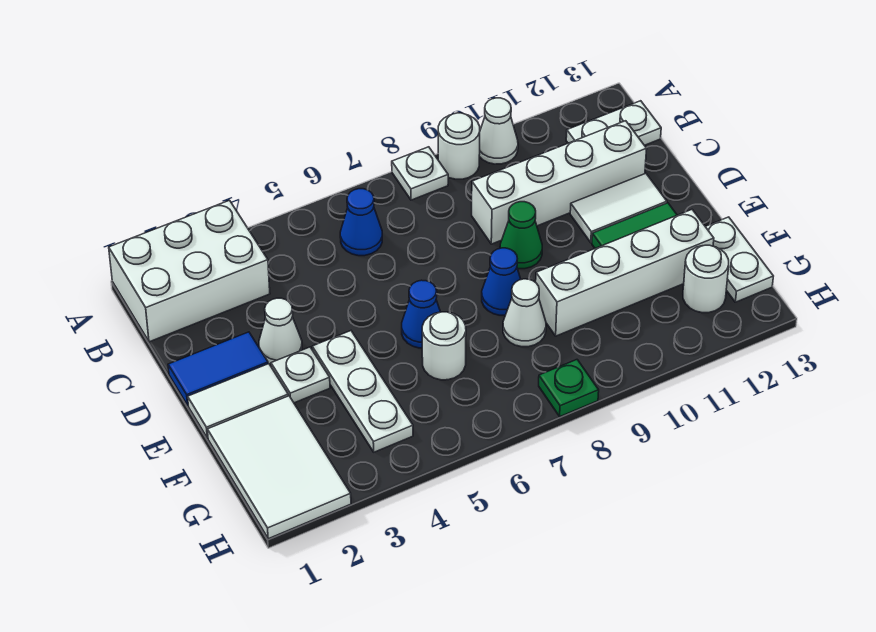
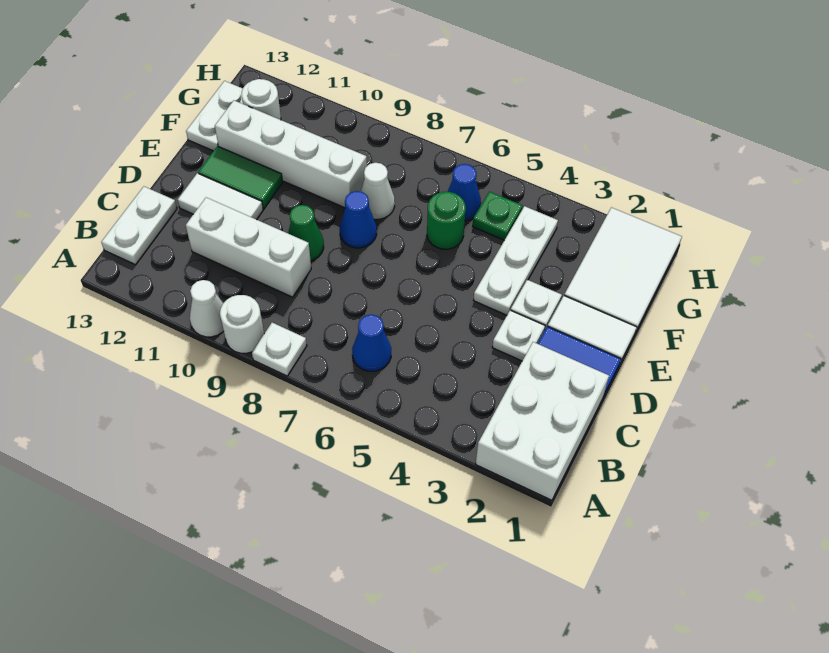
white 2x3 brick [109,200,270,342] -> white 2x3 brick turned to [476,342,609,500]
white 1x2 plate [566,101,661,145] -> white 1x2 plate turned to [101,187,177,265]
white 1x4 brick [472,121,647,244] -> white 1x3 brick [186,198,311,297]
white 1x1 cone [259,298,302,364] -> white 1x1 plate [492,310,545,361]
blue 1x1 cone [402,280,440,348] -> blue 1x1 cone moved to [448,164,481,221]
white 1x1 round brick [422,312,466,380] -> green 1x1 round brick [427,192,466,249]
green 1x1 plate [539,360,599,416] -> green 1x1 plate moved to [473,192,523,240]

